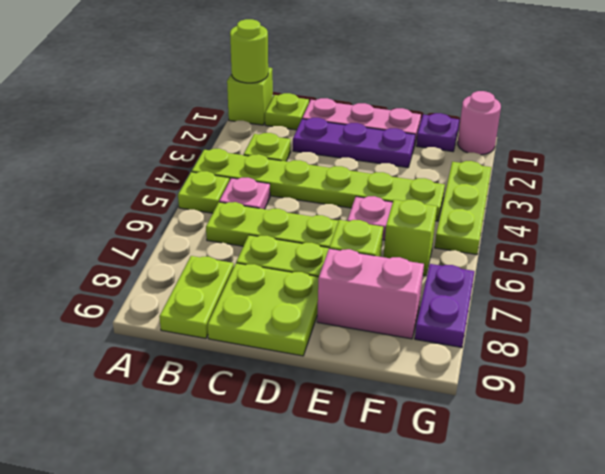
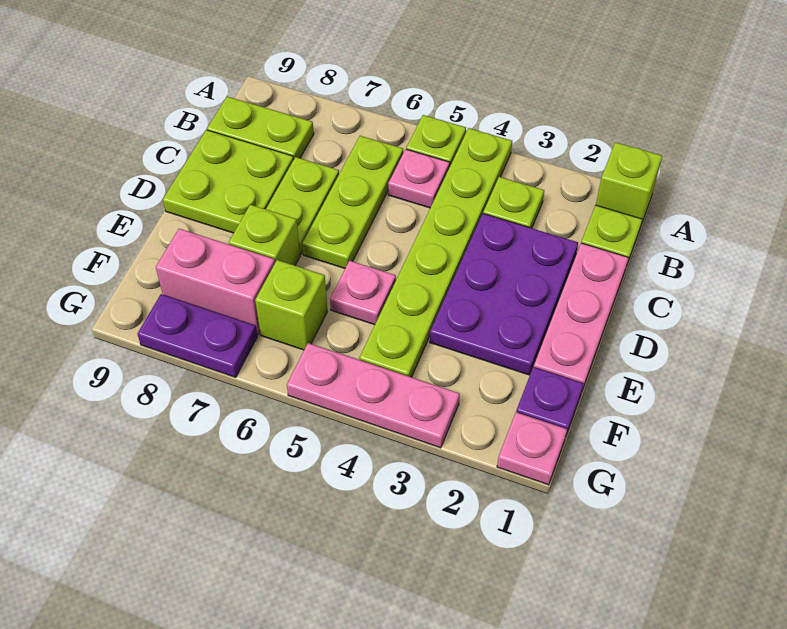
lime 1x1 round brick [230,19,268,83] -> none
purple 1x3 plate [293,118,415,168] -> purple 2x3 plate [430,214,578,375]
pink 1x2 brick [317,249,424,339] -> pink 1x2 brick turned to [156,229,275,334]
pink 1x1 round brick [458,91,501,155] -> pink 1x1 plate [497,412,567,485]
lime 1x3 plate [435,161,491,255] -> pink 1x3 plate [287,343,460,448]

